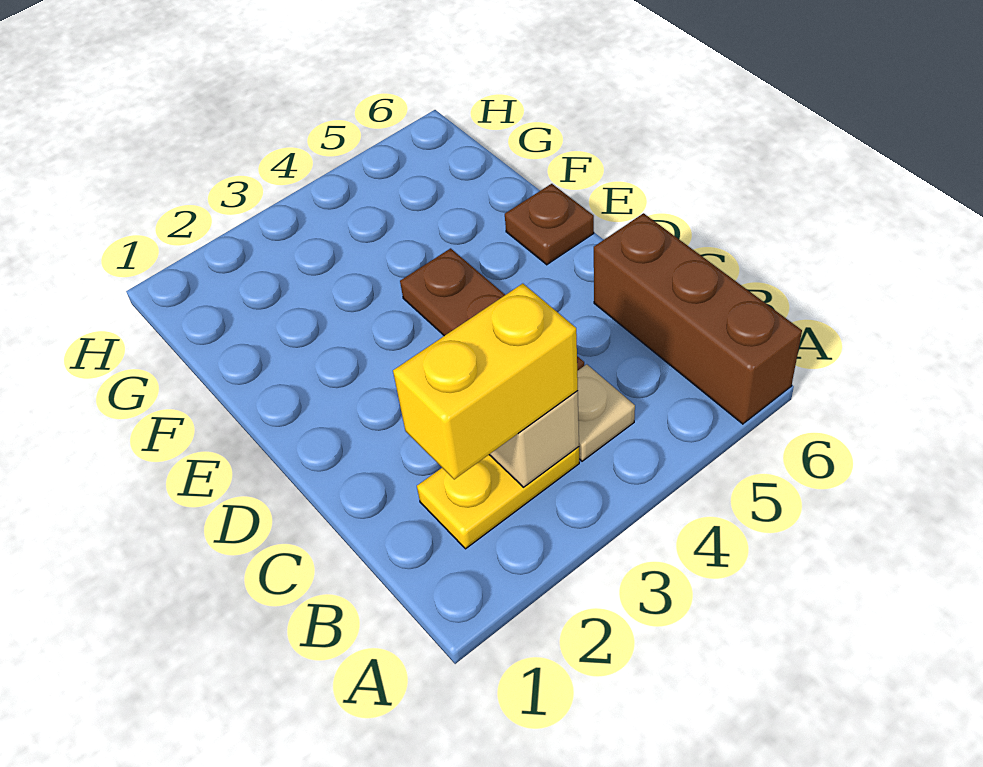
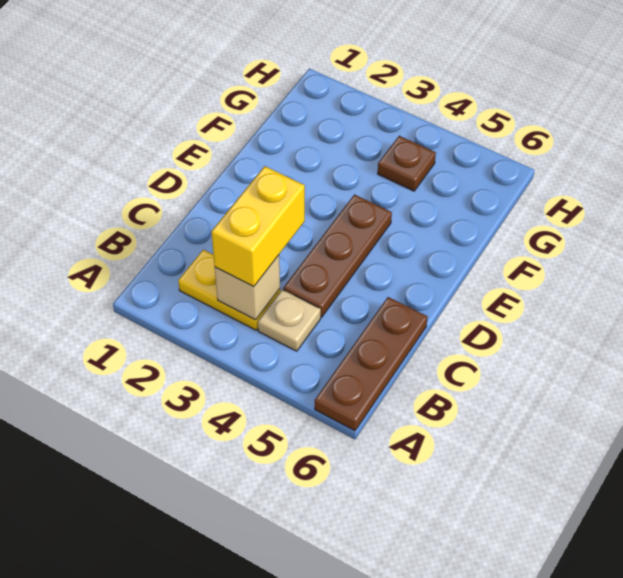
brown 1x3 brick [594,213,802,424] -> brown 1x3 plate [315,297,428,431]
yellow 1x2 brick [393,284,578,480] -> yellow 1x2 brick turned to [211,166,305,287]
brown 1x1 plate [505,184,594,265] -> brown 1x1 plate moved to [378,136,436,191]

